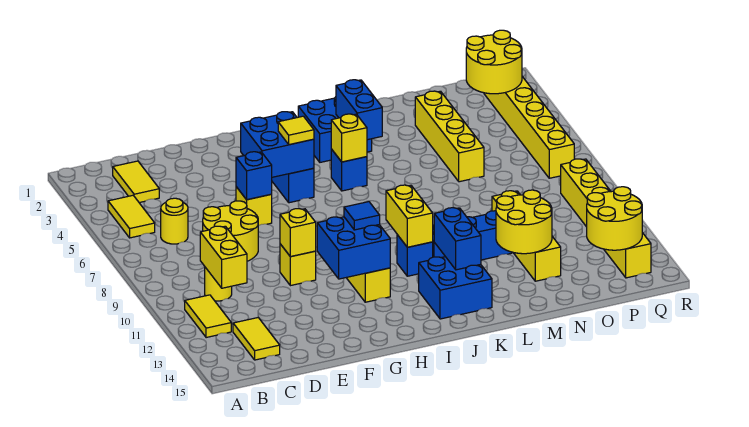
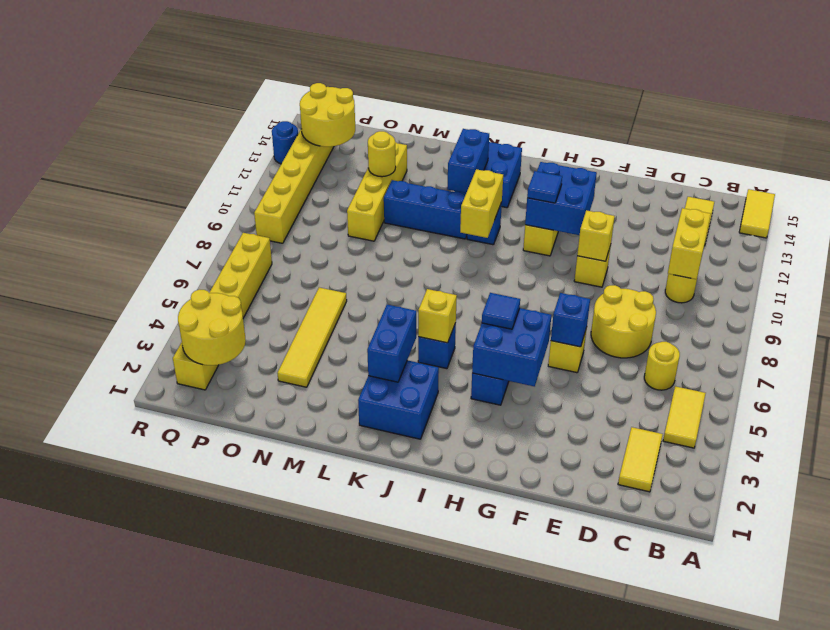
yellow 1x2 tile [185,295,231,338] -> yellow 1x2 tile moved to [739,189,775,238]
yellow 1x1 tile [278,116,314,145] -> blue 1x1 tile [482,293,520,329]
yellow 2x2 round brick [496,190,552,254] -> yellow 1x1 round brick [368,131,396,177]
yellow 1x4 brick [415,91,484,182] -> yellow 1x4 tile [277,287,347,387]
none -> blue 1x1 round brick [272,121,298,164]

